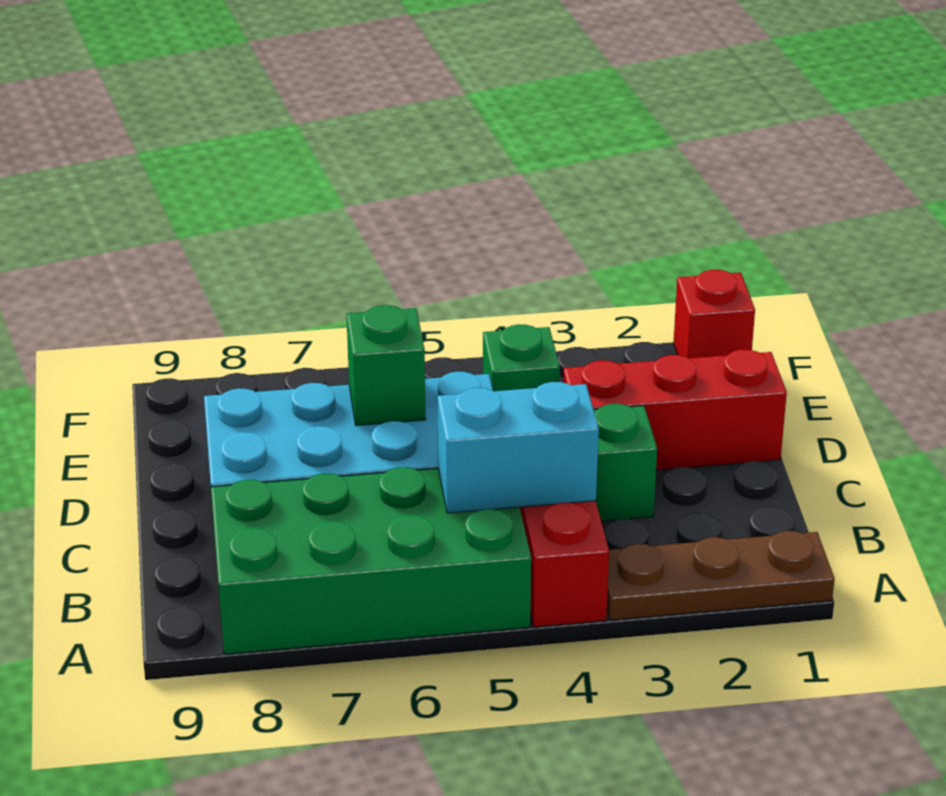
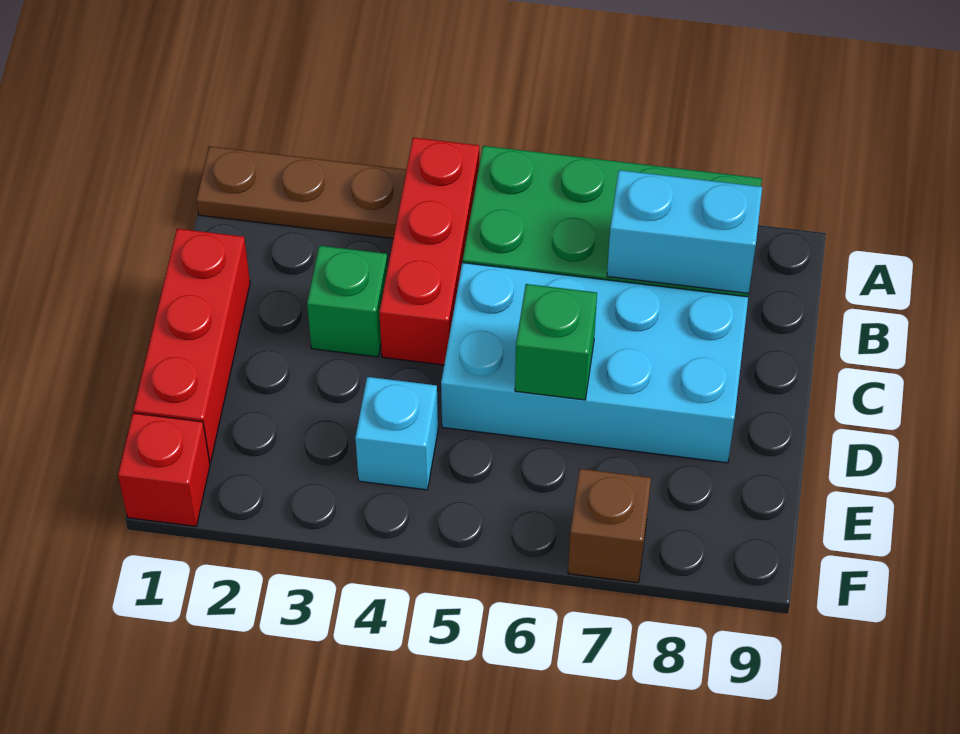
cyan 1x2 brick [437,382,599,513] -> cyan 1x2 brick moved to [607,170,762,293]
red 1x3 brick [563,350,787,470] -> red 1x3 brick turned to [134,229,250,463]
green 1x1 brick [483,324,560,391] -> cyan 1x1 brick [355,377,438,490]
none -> brown 1x1 brick [568,469,651,583]

